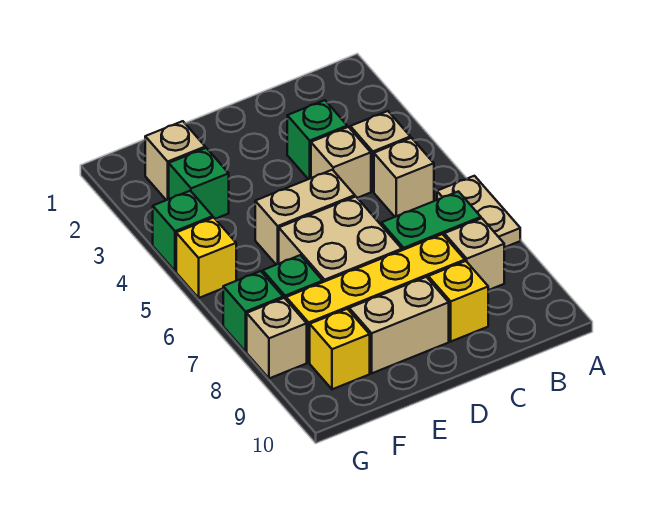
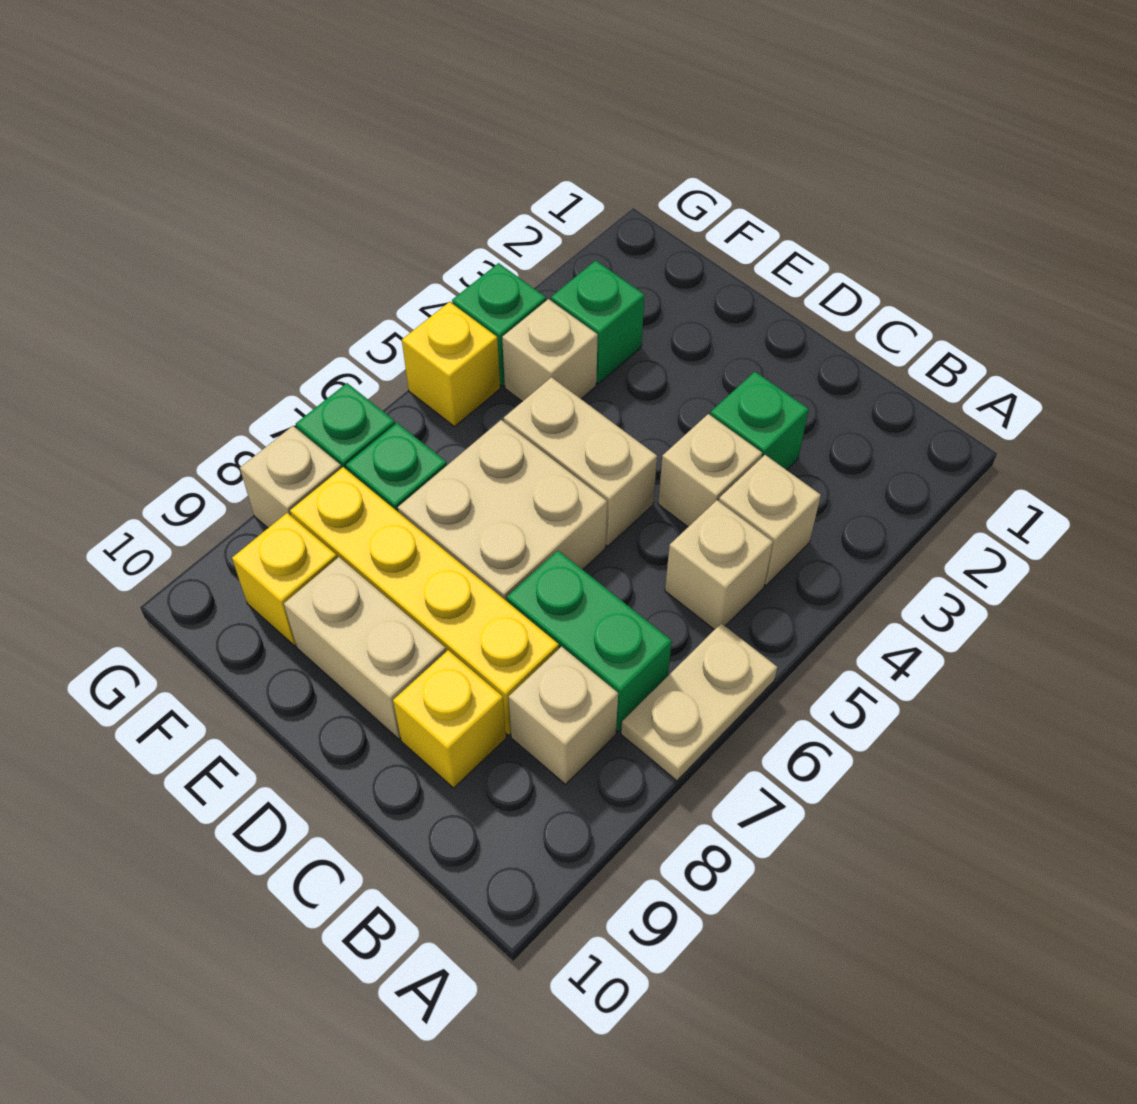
tan 1x1 brick [145,121,205,200] -> tan 1x1 brick moved to [502,299,598,402]

